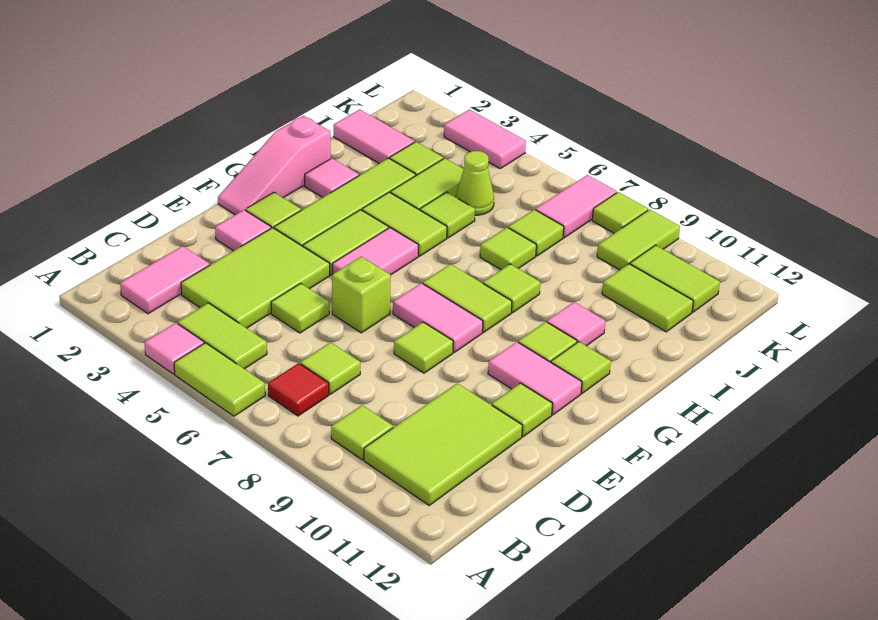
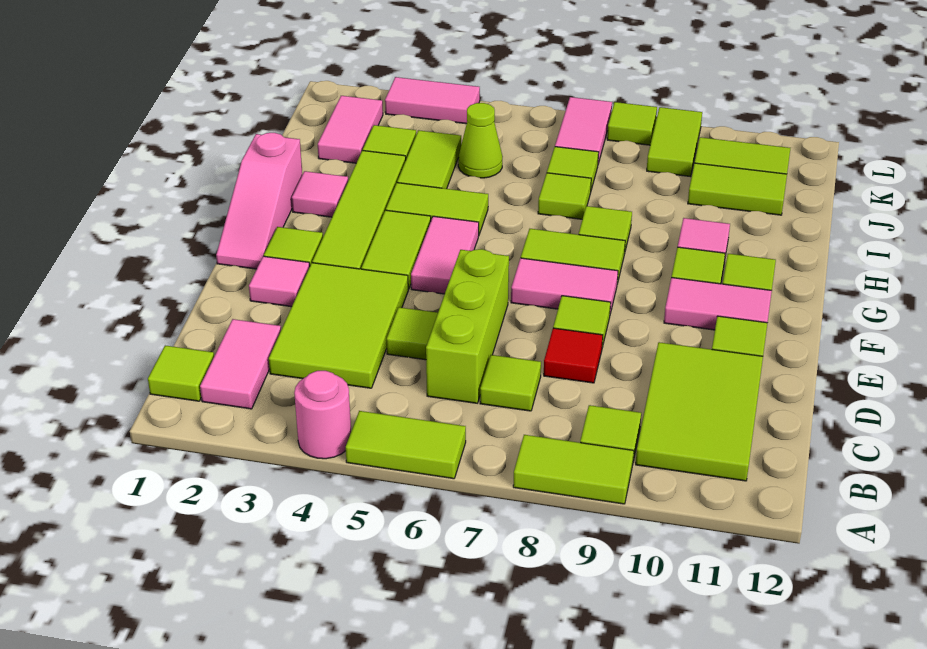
pink 1x1 tile [144,323,204,374] -> pink 1x1 round brick [294,371,351,459]
lime 1x2 tile [178,303,267,369] -> lime 1x2 tile moved to [513,435,634,504]
red 1x1 tile [268,363,329,416] -> red 1x1 tile moved to [544,328,603,383]
lime 1x1 brick [332,257,391,333] -> lime 1x3 brick [426,249,509,403]
lime 1x1 tile [420,192,475,238] -> lime 1x1 tile moved to [148,345,214,401]
pink 1x2 tile [333,109,415,163] -> pink 1x2 tile turned to [318,96,383,163]

